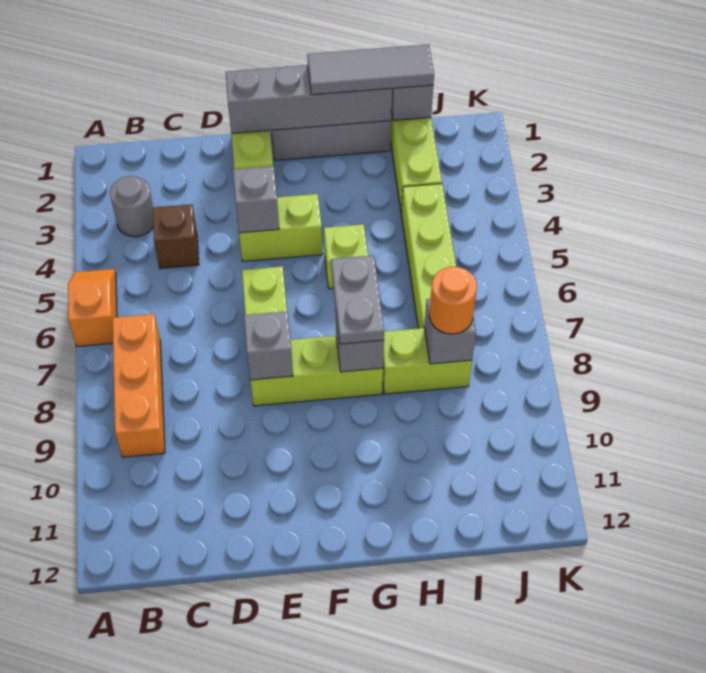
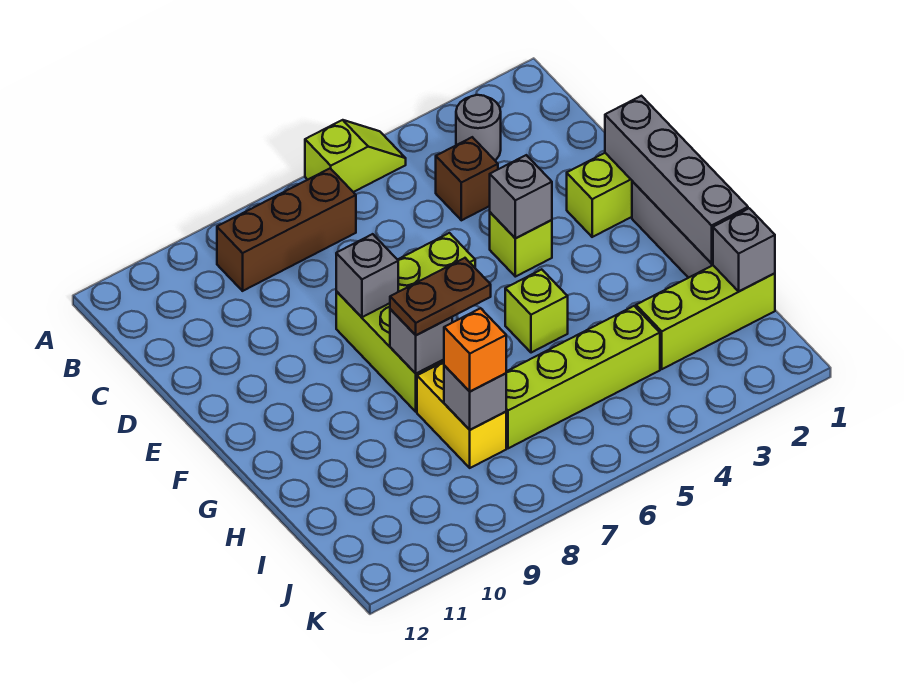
orange 1x2 slope [68,269,117,347] -> lime 1x2 slope [305,120,406,192]
orange 1x3 brick [113,314,165,457] -> brown 1x3 brick [217,168,356,291]
lime 1x2 brick [239,194,322,261] -> lime 1x1 brick [490,212,552,277]
grey 1x3 tile [307,44,434,95] -> none
grey 1x2 plate [331,255,384,344] -> brown 1x2 plate [390,258,491,335]
lime 1x2 brick [383,328,472,394] -> yellow 1x2 brick [417,362,506,468]
orange 1x1 round brick [429,267,477,334] -> orange 1x1 brick [444,308,506,391]

